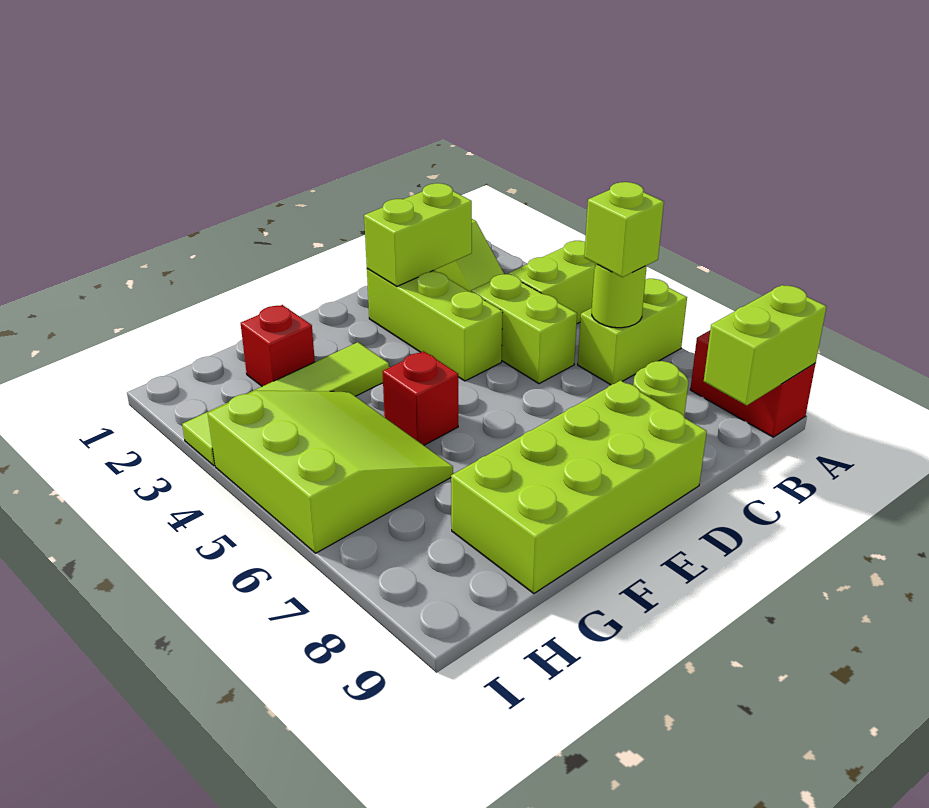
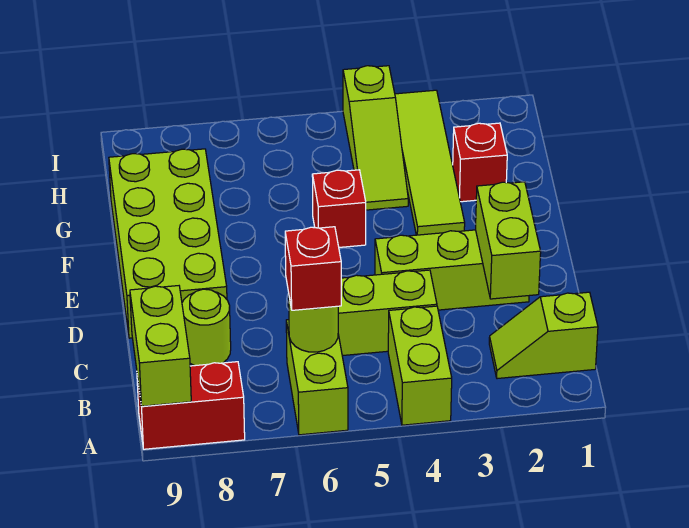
lime 1x1 brick [584,182,664,277] -> red 1x1 brick [285,227,341,310]
lime 3x3 slope [208,391,453,553] -> lime 1x3 slope [343,66,408,210]

